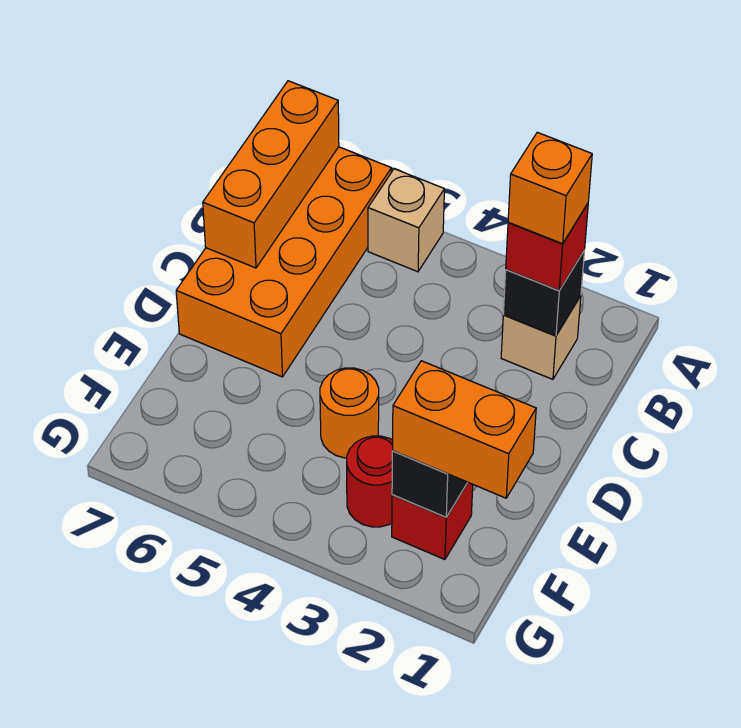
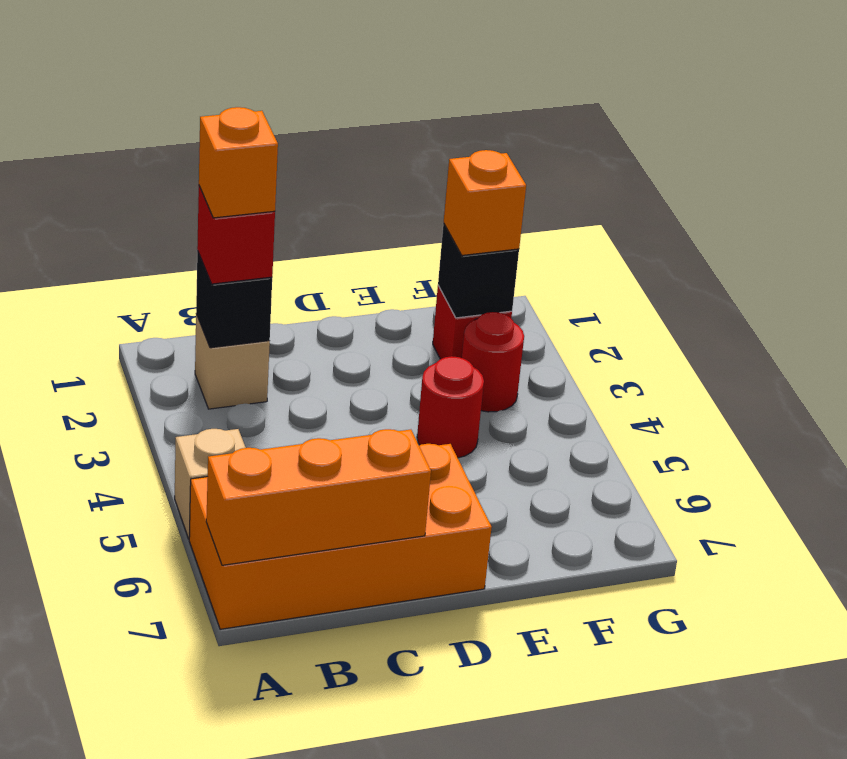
orange 1x1 round brick [320,368,379,458] -> red 1x1 round brick [417,356,484,458]
orange 1x2 brick [393,361,536,498] -> orange 1x1 brick [444,150,526,255]

